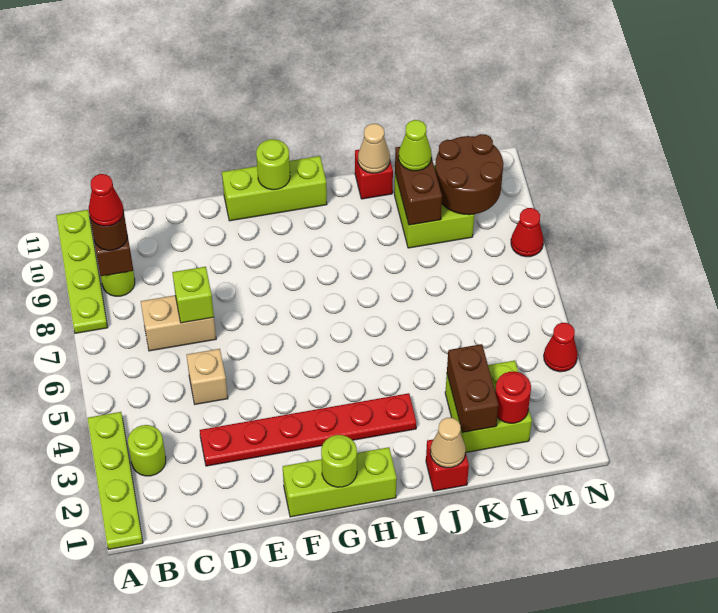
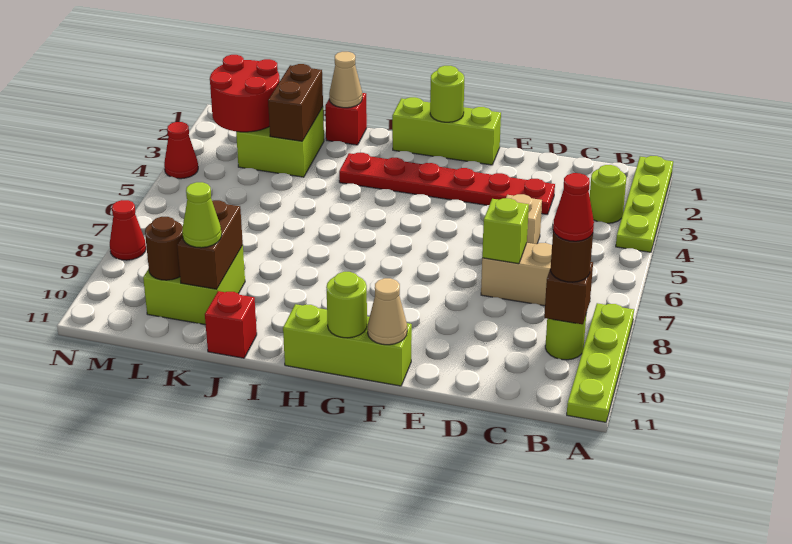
tan 1x1 cone [358,124,390,173] -> tan 1x1 cone moved to [367,278,407,345]
red 1x1 round brick [495,371,531,423] -> red 2x2 round brick [210,55,280,132]
brown 2x2 round brick [435,134,503,215] -> brown 1x1 round brick [145,217,183,280]

